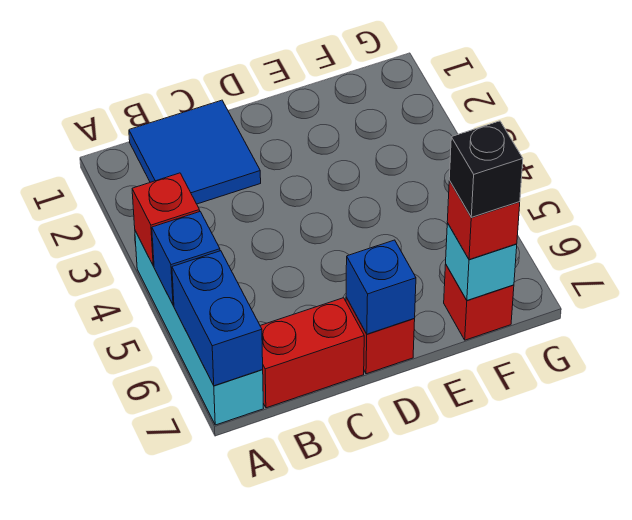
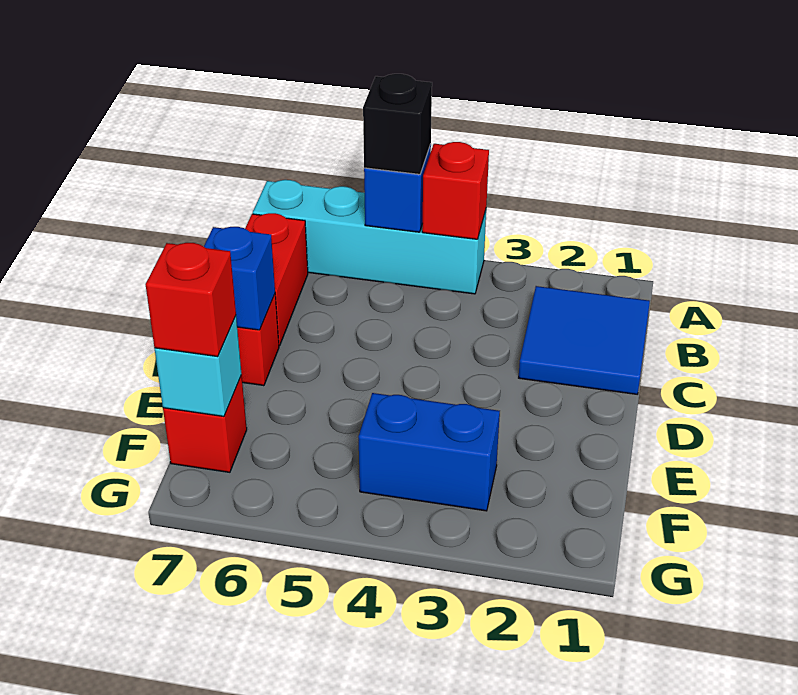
blue 1x2 brick [172,251,263,386] -> blue 1x2 brick moved to [359,393,500,511]
black 1x1 brick [449,121,523,217] -> black 1x1 brick moved to [363,74,432,174]

